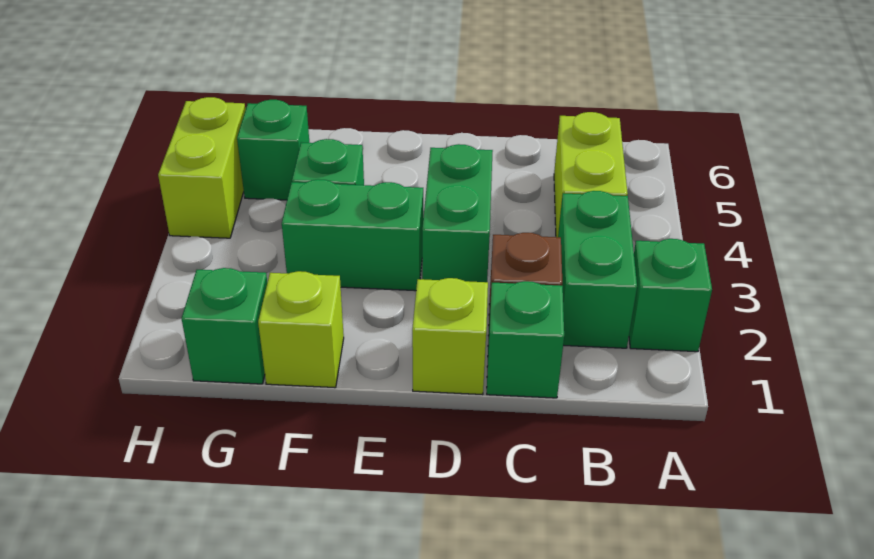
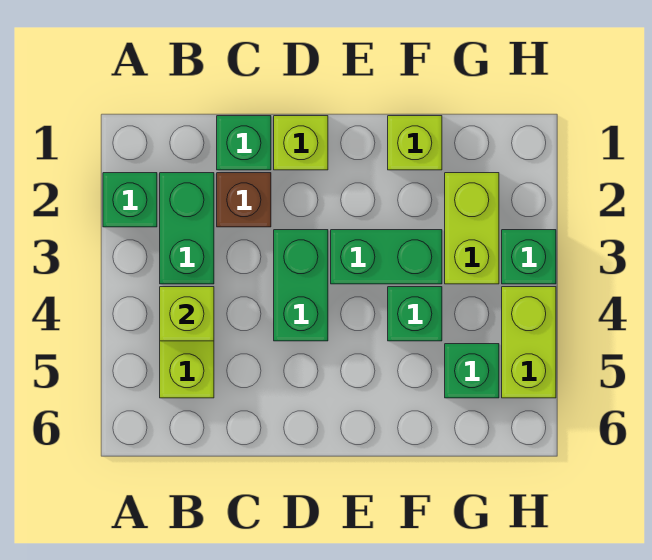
none -> lime 1x1 brick [160,287,214,341]
green 1x1 brick [181,268,267,384] -> green 1x1 brick moved to [502,230,556,284]
none -> lime 1x2 brick [445,173,499,284]

